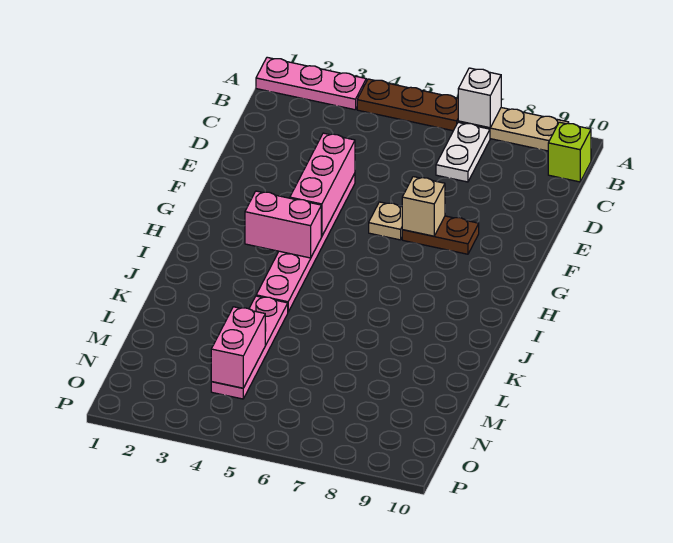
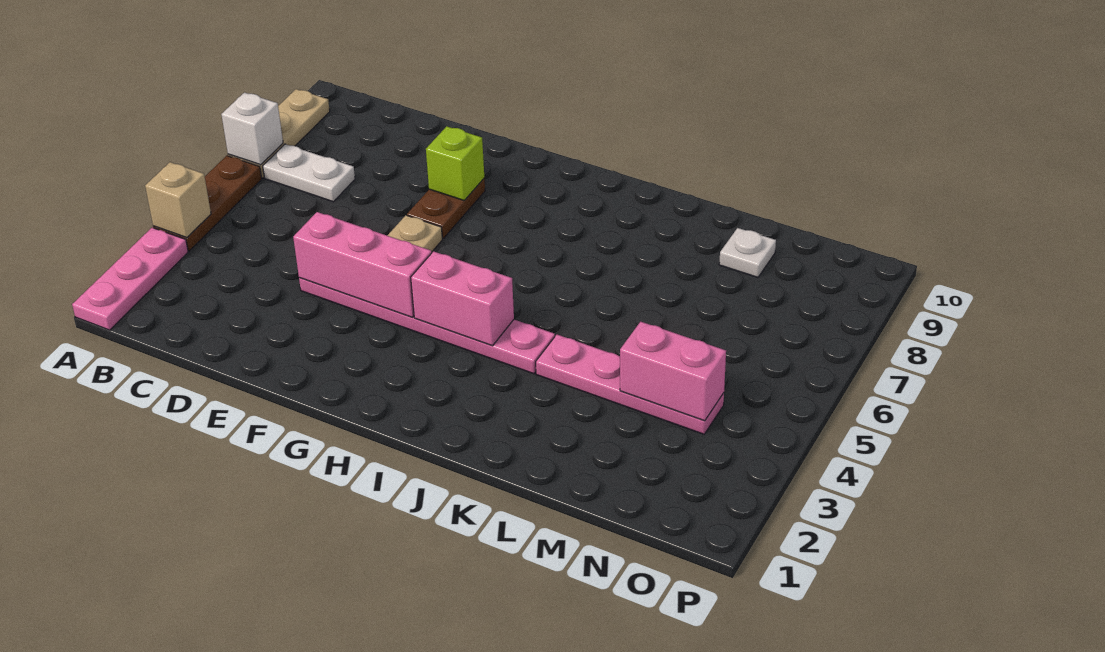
lime 1x1 brick [548,122,591,182] -> lime 1x1 brick moved to [426,126,484,200]
tan 1x1 brick [402,177,445,236] -> tan 1x1 brick moved to [145,162,211,238]
pink 1x2 brick [245,191,321,258] -> pink 1x2 brick turned to [411,251,514,346]
none -> white 1x1 plate [719,228,776,277]

